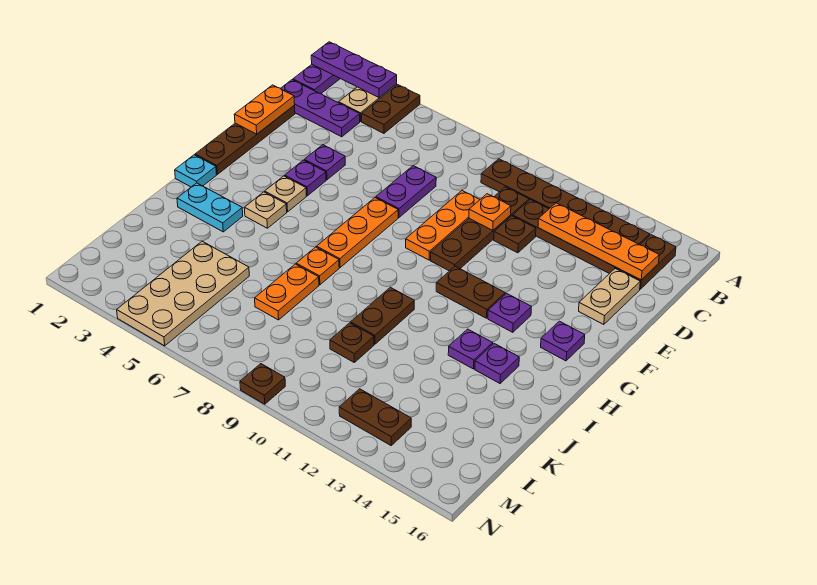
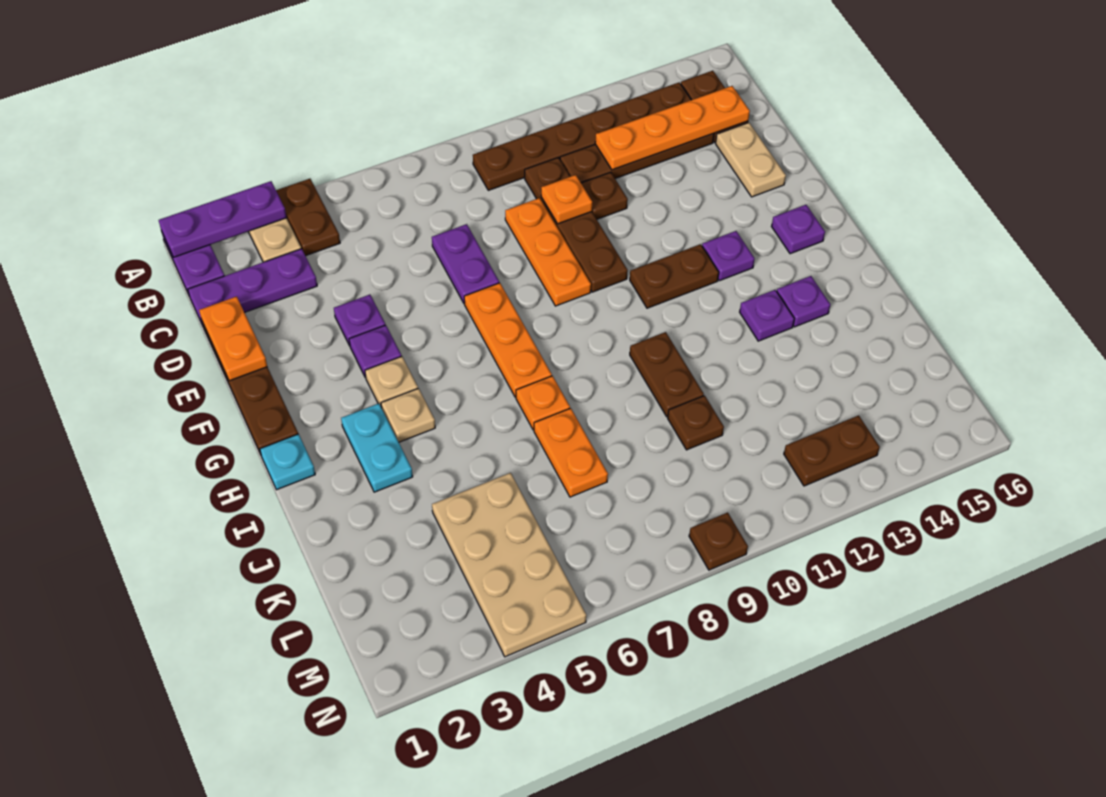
cyan 1x2 plate [177,183,243,232] -> cyan 1x2 plate turned to [341,404,413,492]

